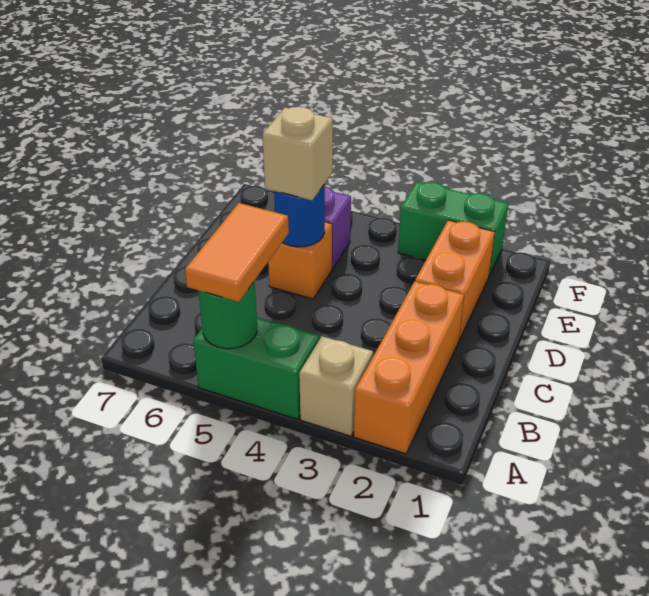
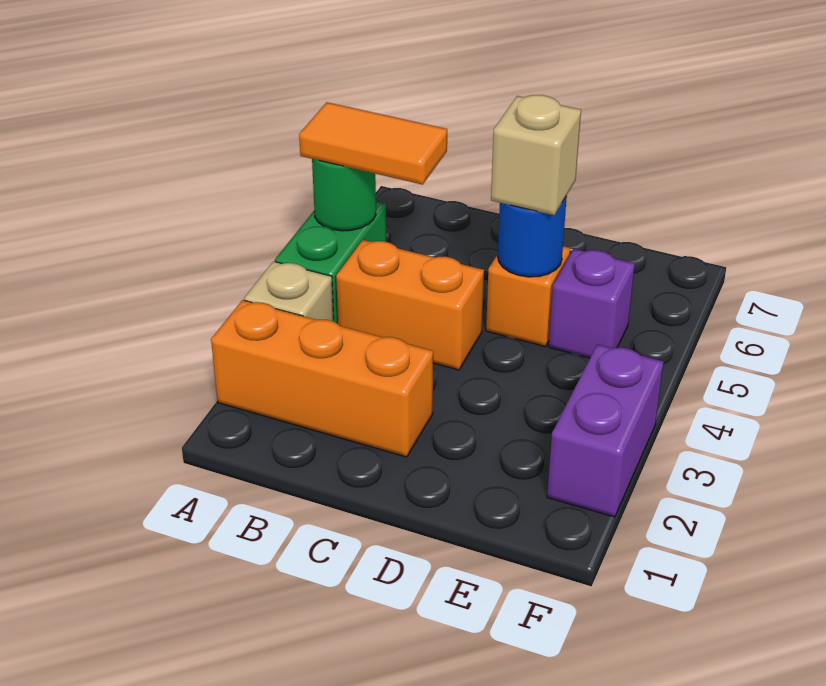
orange 1x2 brick [415,220,495,340] -> orange 1x2 brick moved to [336,240,484,370]
green 1x2 brick [398,181,508,276] -> purple 1x2 brick [547,344,664,517]

